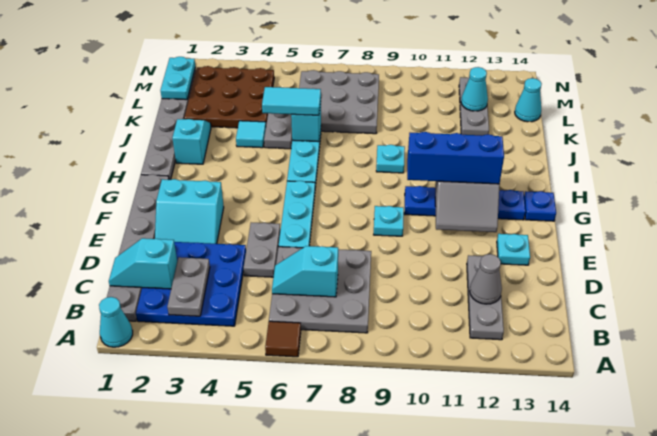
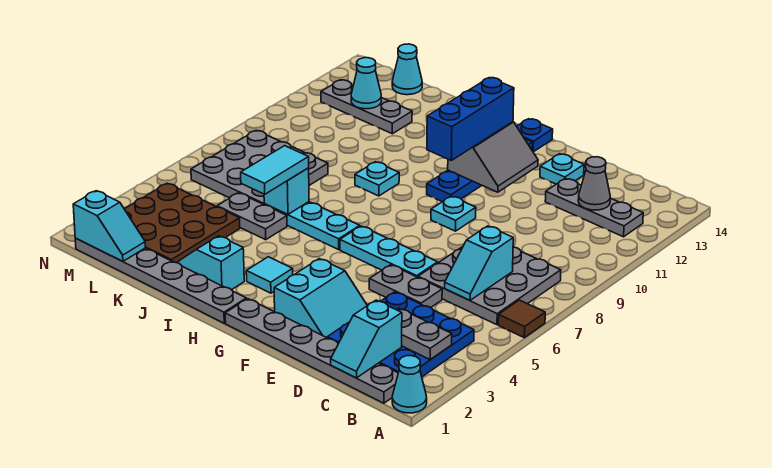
cyan 1x1 tile [236,121,266,148] -> cyan 1x1 tile moved to [246,257,293,293]
cyan 1x2 plate [160,57,195,100] -> cyan 1x2 slope [73,191,146,261]

